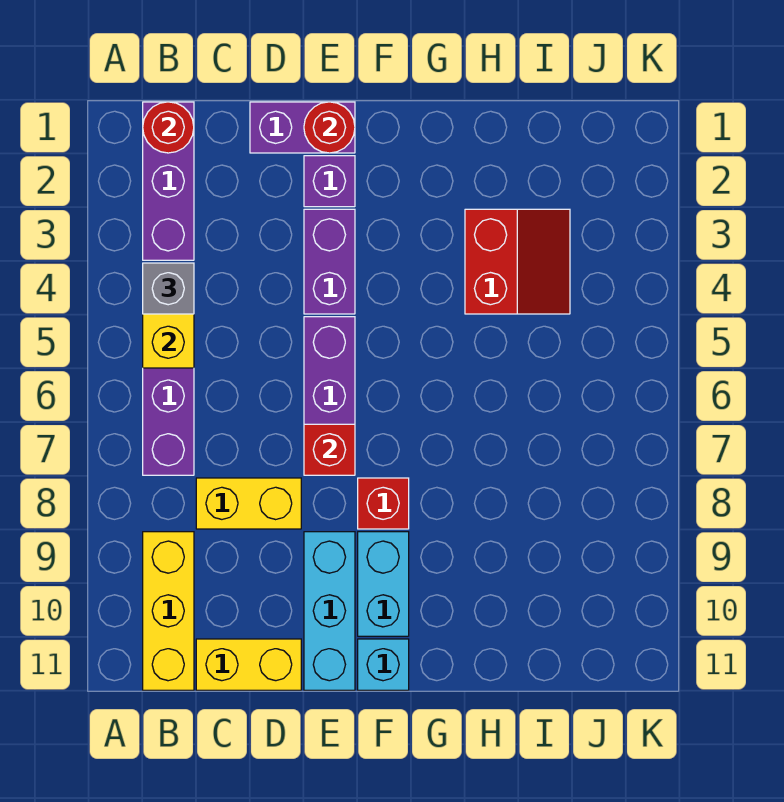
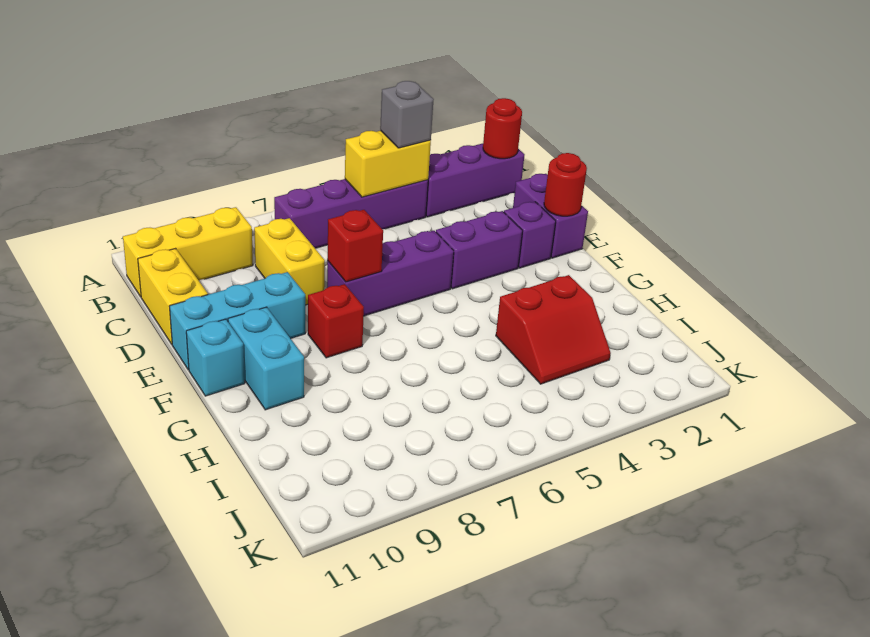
cyan 1x2 brick [358,532,409,636] -> cyan 1x2 brick turned to [228,307,304,410]

